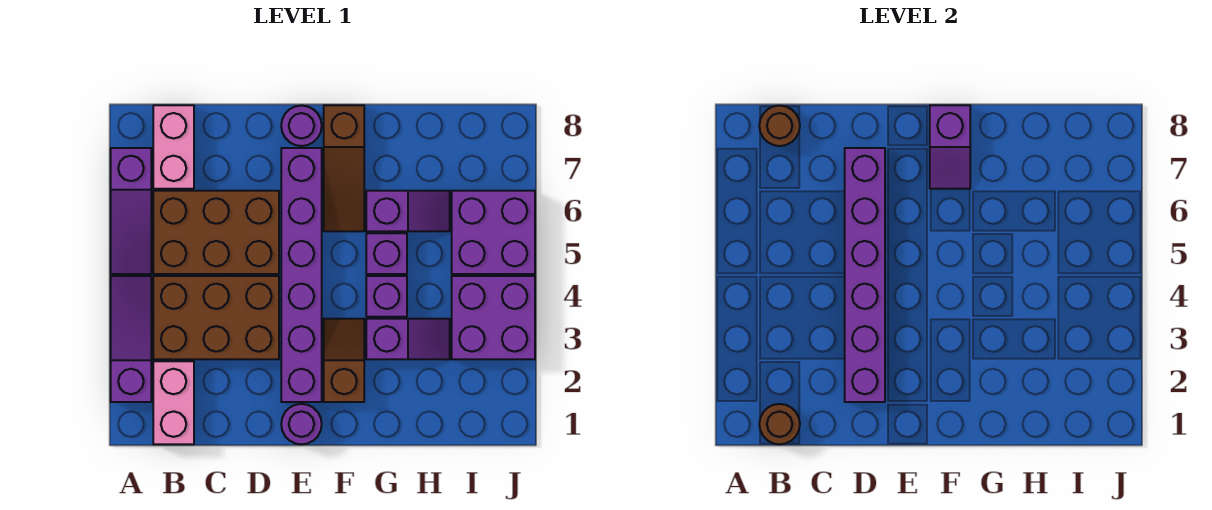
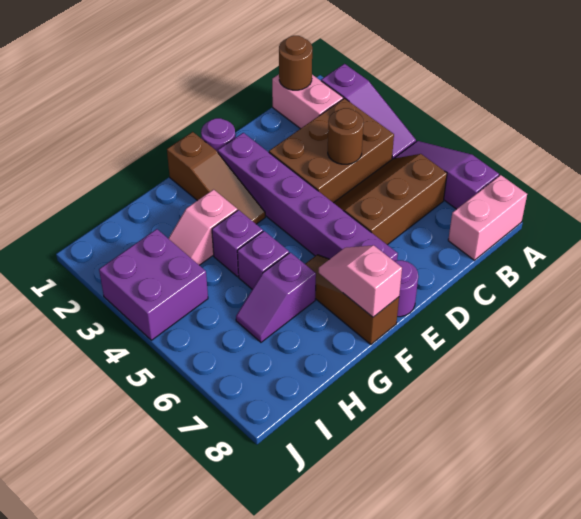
brown 2x3 brick [153,191,279,274] -> brown 2x3 slope [334,154,447,245]
pink 1x2 brick [153,105,194,189] -> pink 1x2 brick turned to [448,175,527,260]
brown 1x1 round brick [759,106,800,146] -> brown 1x1 round brick moved to [328,108,363,164]
purple 1x6 brick [845,148,885,402] -> none
brown 1x2 slope [324,319,364,402] -> brown 1x3 slope [167,132,265,224]
purple 1x2 slope [930,105,970,189] -> pink 1x2 slope [319,245,402,317]
purple 1x2 slope [366,319,450,359] -> pink 1x2 slope [168,190,237,265]
purple 2x2 brick [452,191,535,274] -> none

